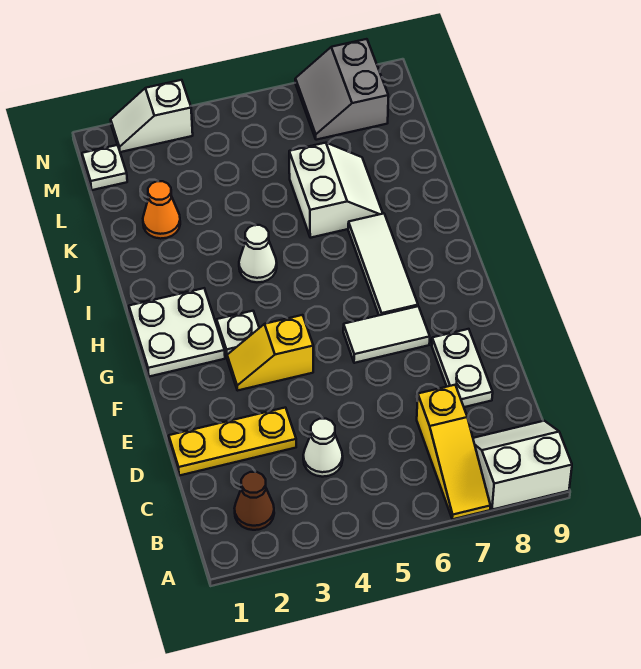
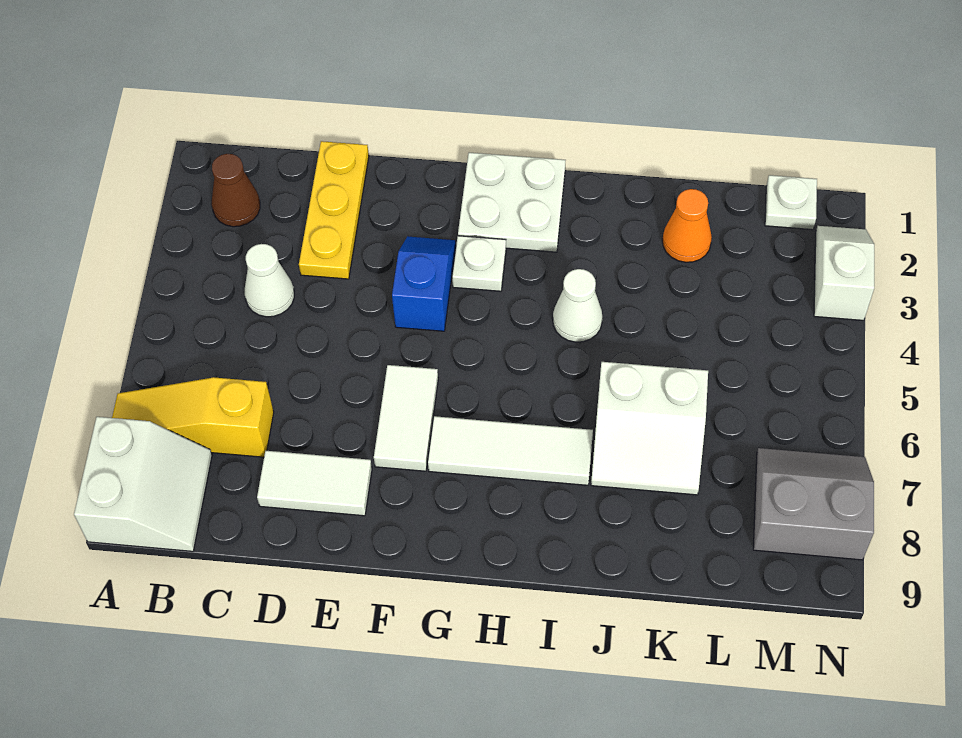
white 1x2 plate [432,329,493,407] -> white 1x2 tile [257,451,372,516]
yellow 1x2 slope [227,315,313,391] -> blue 1x2 slope [392,236,456,331]

